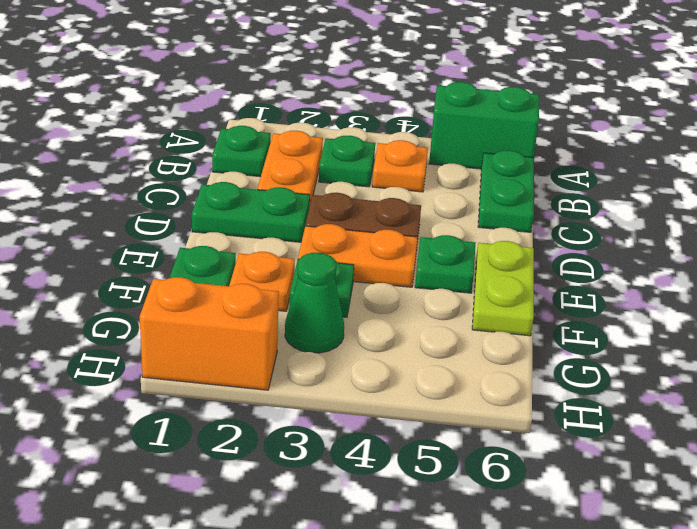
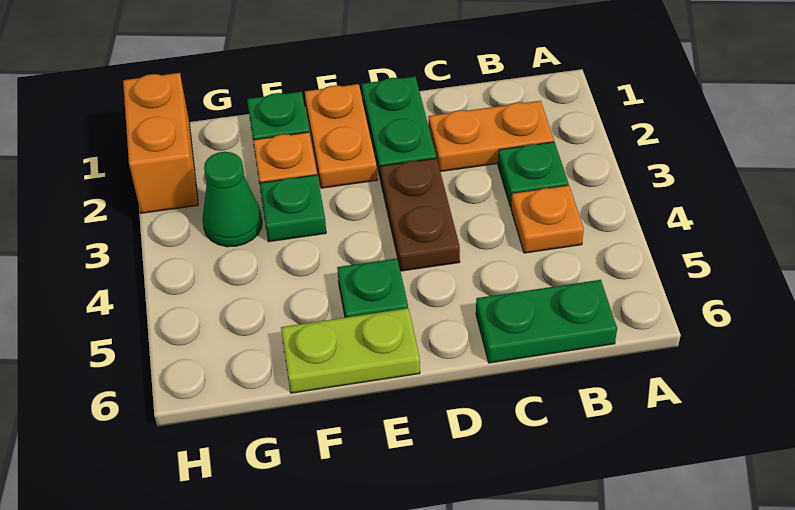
green 1x2 brick [429,82,539,169] -> none
green 1x1 plate [212,126,271,177] -> none
orange 1x2 plate [298,224,418,287] -> orange 1x2 plate moved to [305,84,377,188]

